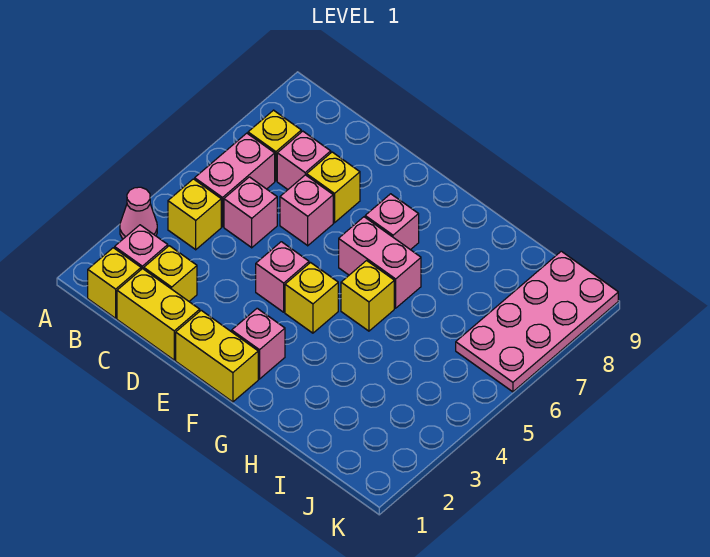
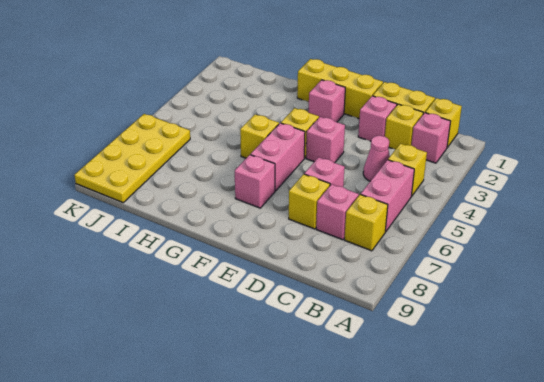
pink 1x1 cone [120,187,157,239] -> pink 1x1 cone moved to [363,136,390,181]
pink 1x1 brick [224,177,277,248] -> pink 1x1 brick moved to [358,96,397,141]
yellow 1x2 brick [176,310,258,402] -> yellow 1x3 brick [297,59,383,119]
pink 1x2 brick [339,217,421,308] -> pink 1x2 brick turned to [251,123,305,191]
pink 2x4 plate [456,251,618,392] -> yellow 2x4 plate [75,114,190,203]

